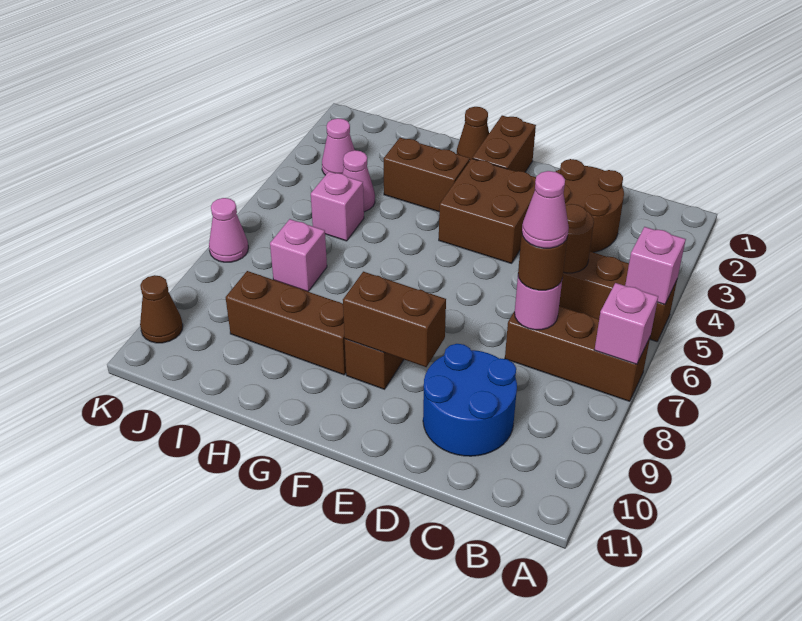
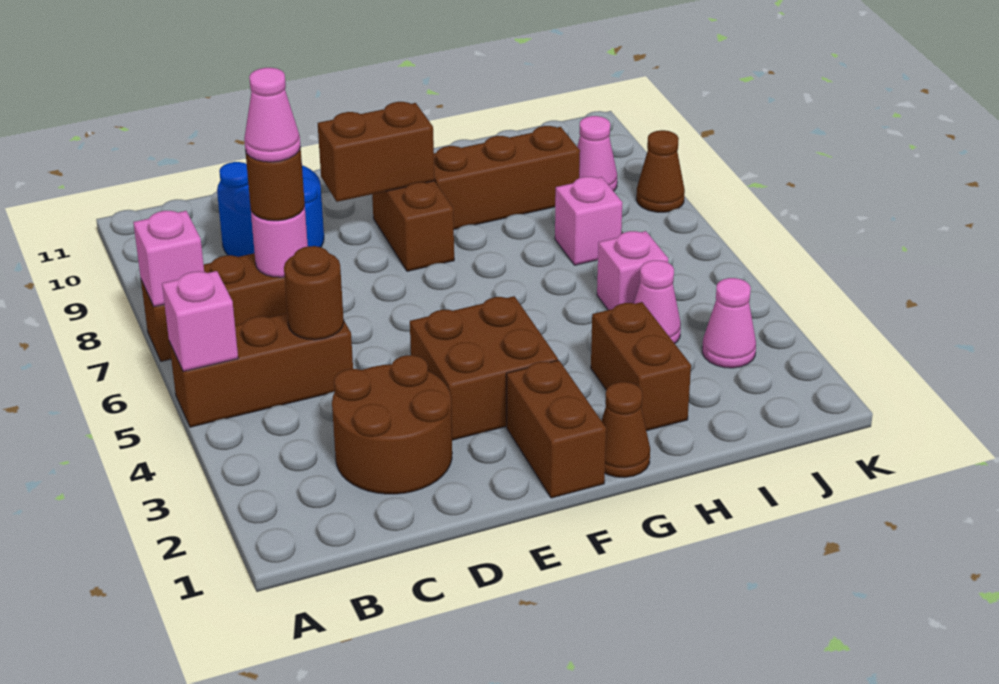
brown 1x2 brick [384,138,470,212] -> brown 1x2 brick turned to [591,302,691,431]
pink 1x1 cone [209,198,248,262] -> pink 1x1 cone moved to [577,116,617,191]
brown 1x1 cone [140,275,183,343] -> brown 1x1 cone moved to [636,130,685,212]

